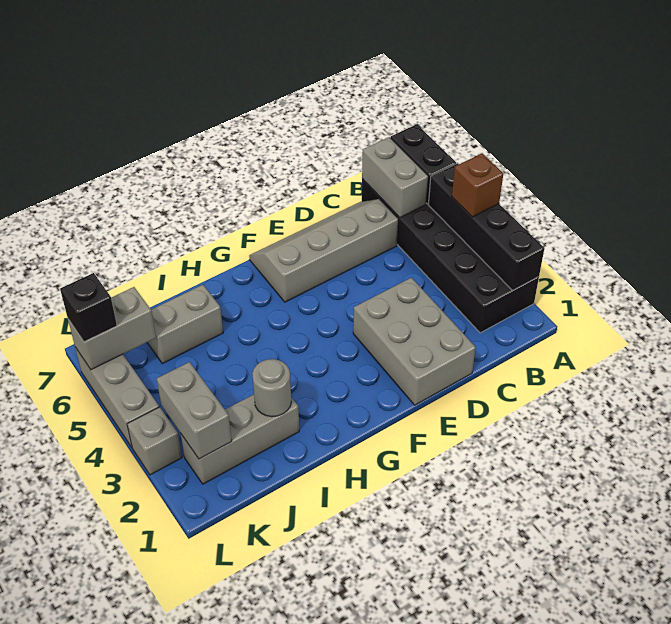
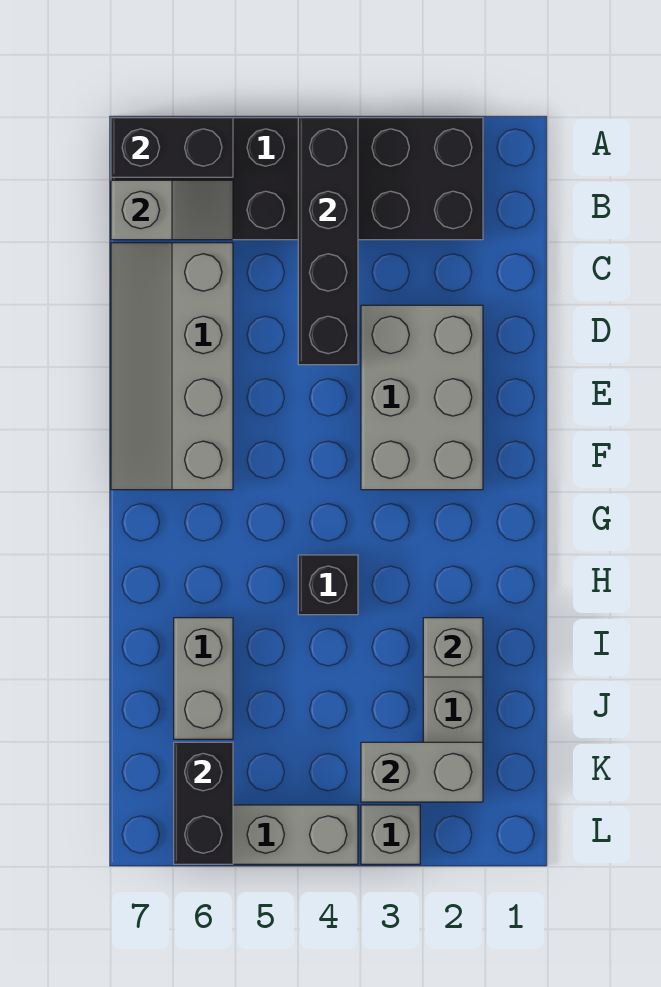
black 1x4 brick [428,164,544,290] -> black 1x4 brick turned to [298,118,358,365]
brown 1x1 brick [452,153,503,217] -> none
grey 1x2 brick [362,137,428,218] -> grey 1x2 slope [111,180,233,240]
grey 2x3 brick [353,278,476,405] -> grey 2x3 brick turned to [361,305,483,490]
grey 1x1 round brick [252,359,291,417] -> grey 1x1 brick [423,618,483,677]
grey 1x2 brick [68,287,156,370] -> black 1x2 brick [174,742,233,864]
black 1x1 brick [60,273,117,342] -> black 1x1 brick moved to [298,555,358,615]

